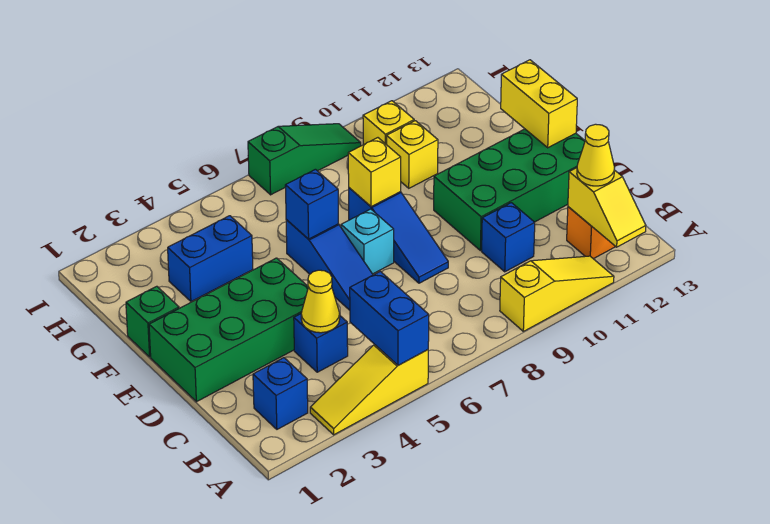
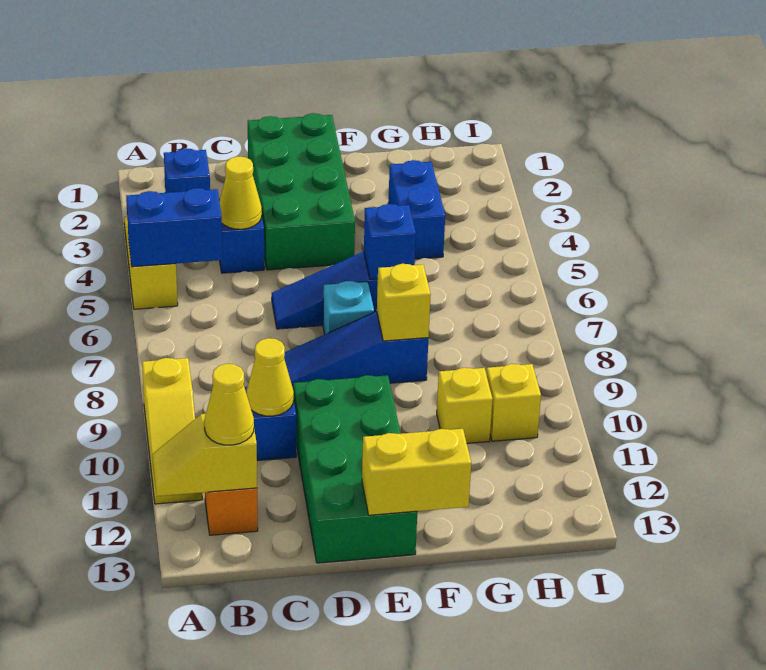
none -> yellow 1x1 cone [247,338,294,416]
green 1x1 brick [126,286,179,357] -> none
green 1x3 slope [248,124,361,195] -> none

